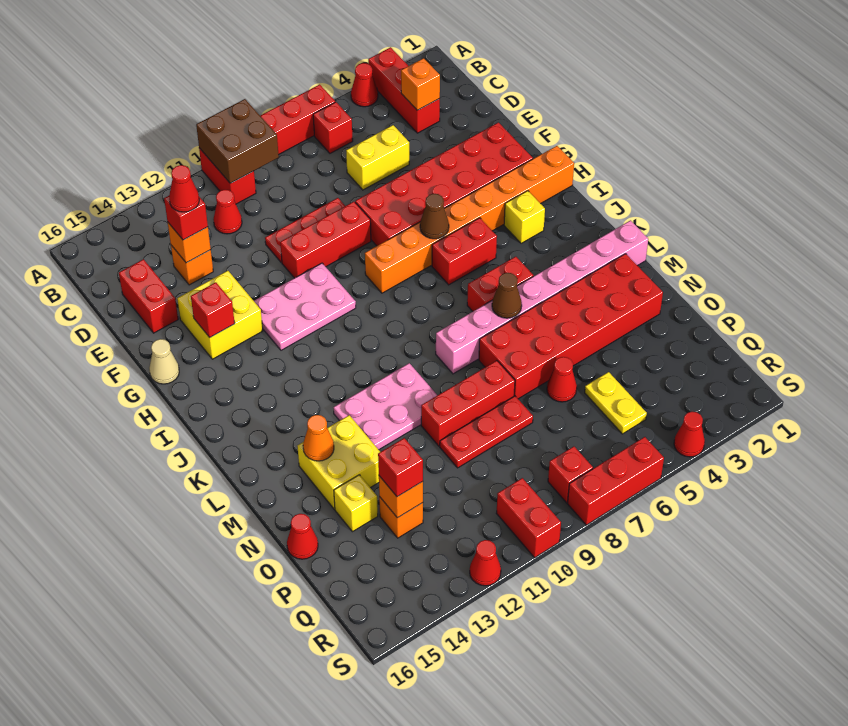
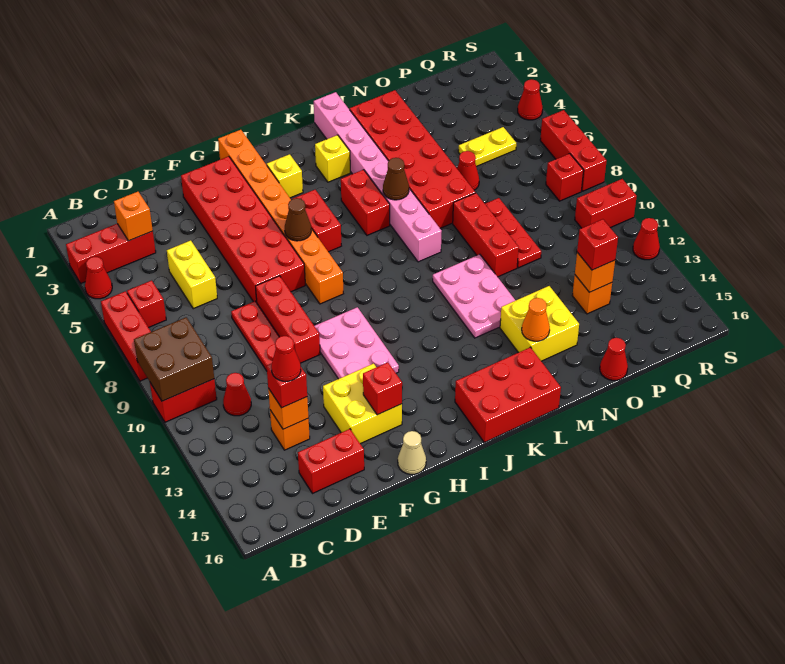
none -> red 2x3 brick [455,347,561,442]
yellow 1x1 brick [334,475,378,532] -> yellow 1x1 brick moved to [315,135,350,182]

